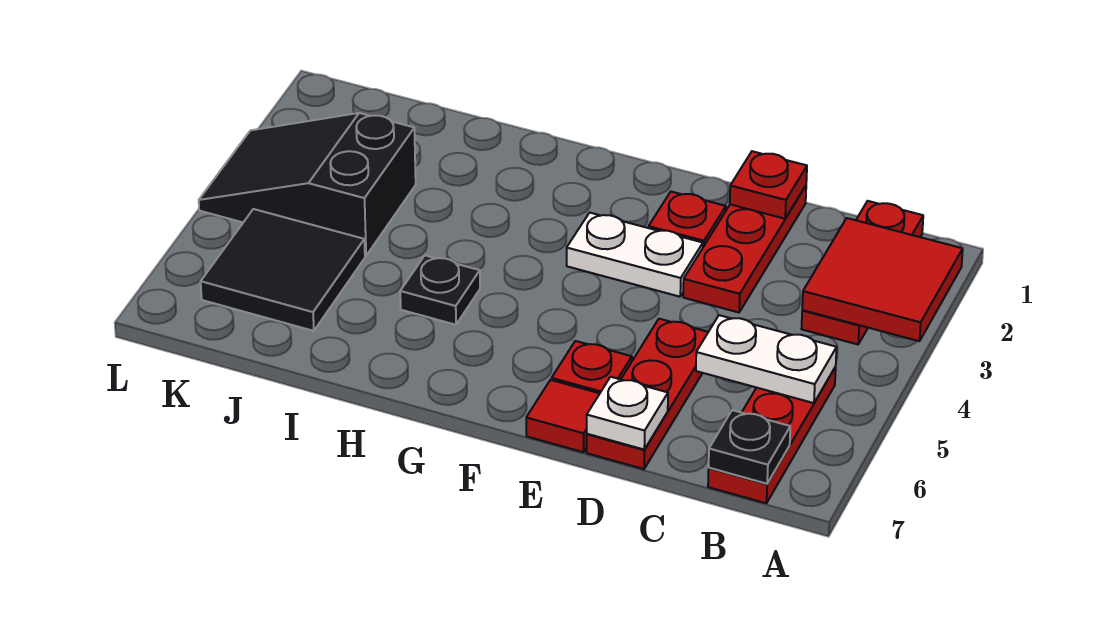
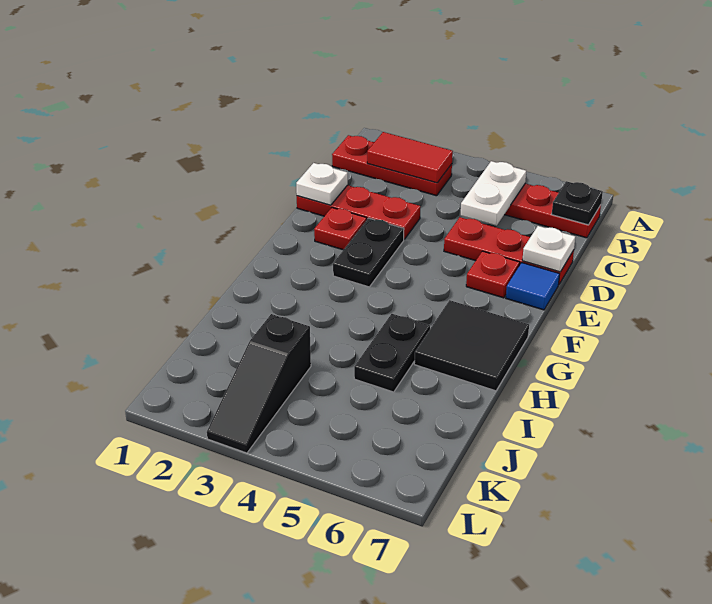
red 2x2 tile [802,218,963,341] -> red 1x2 tile [367,132,453,183]
red 1x1 plate [730,151,807,219] -> white 1x1 plate [296,163,348,205]
white 1x2 plate [567,213,703,297] -> black 1x2 plate [333,218,404,287]
red 1x1 tile [526,380,600,452] -> blue 1x1 tile [506,263,560,310]
black 1x1 plate [400,255,480,325] -> black 1x2 plate [354,314,430,392]
black 2x3 slope [199,113,416,256] -> black 1x3 slope [207,314,311,453]
black 2x2 tile [201,209,365,331] -> black 2x2 tile moved to [414,300,529,391]

